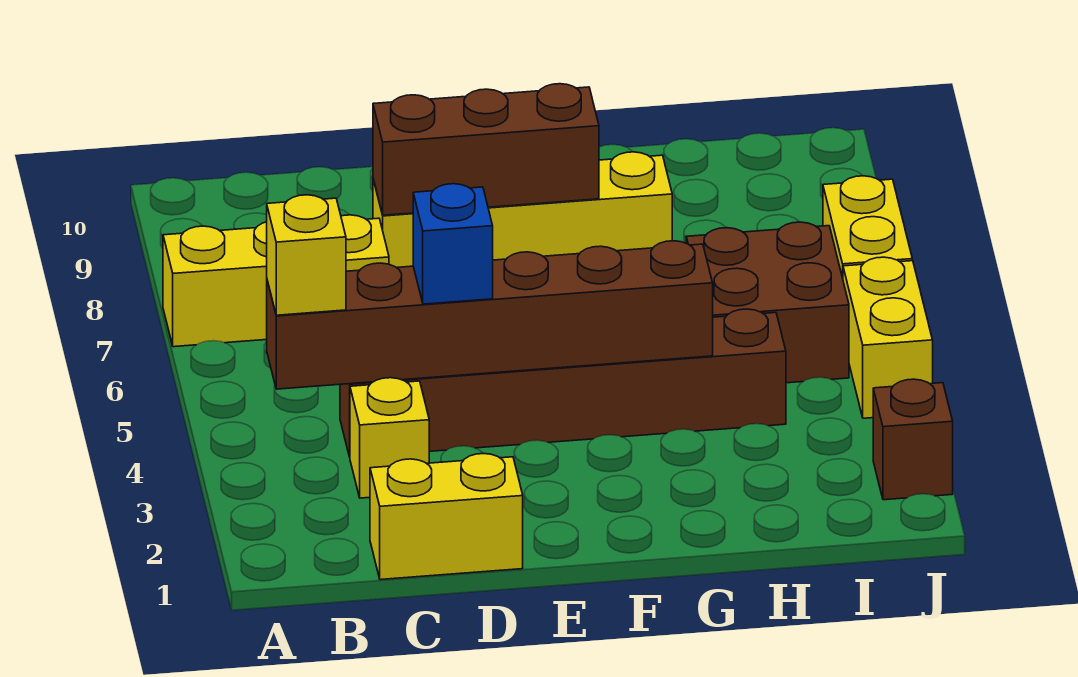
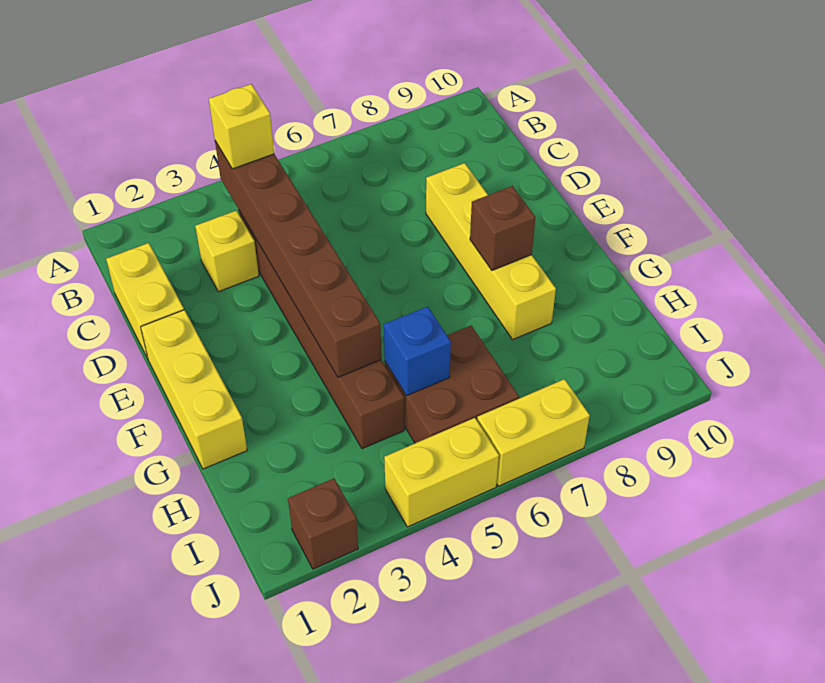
yellow 1x3 brick [163,215,389,347] -> yellow 1x3 brick moved to [141,310,247,469]
blue 1x1 brick [413,184,493,304] -> blue 1x1 brick moved to [384,306,451,396]
brown 1x3 brick [373,84,599,215] -> brown 1x1 brick [470,186,535,270]

